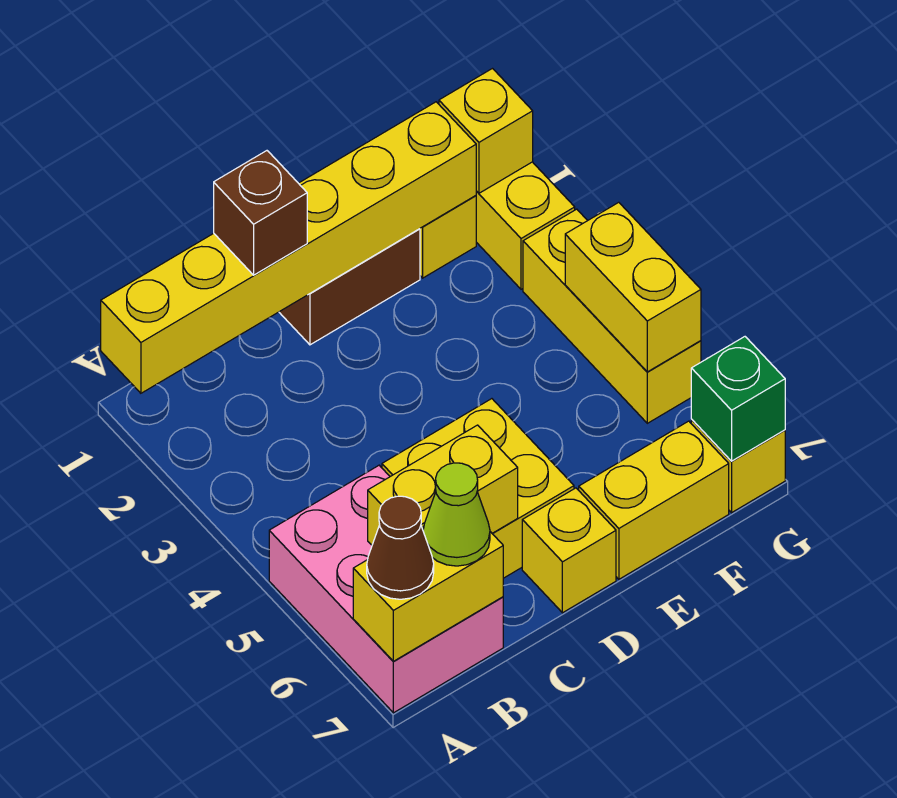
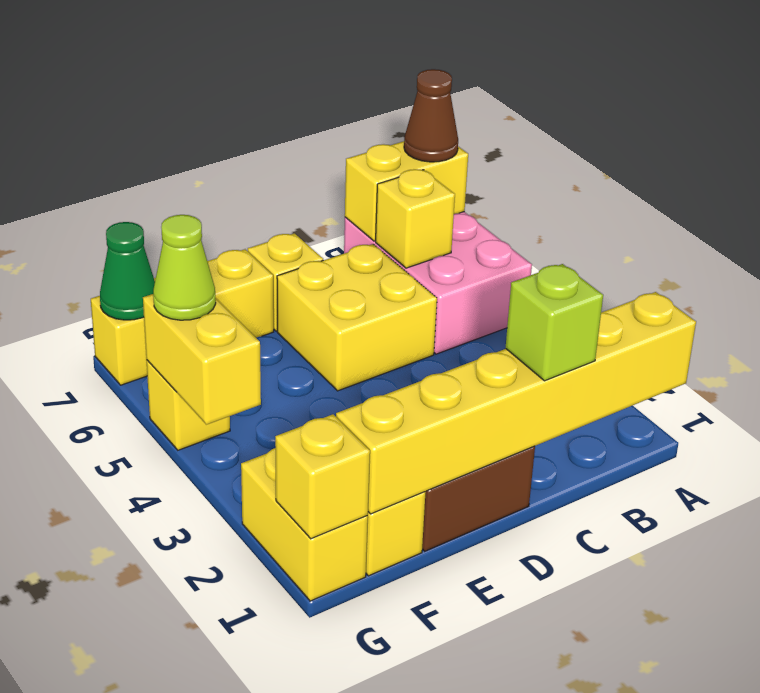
yellow 1x2 brick [368,425,518,545] -> yellow 1x1 brick [376,169,455,268]
lime 1x1 cone [423,463,490,566] -> lime 1x1 cone moved to [153,215,216,320]
brown 1x1 brick [214,151,307,275] -> lime 1x1 brick [506,264,603,381]
yellow 1x3 brick [523,209,701,423] -> yellow 1x1 brick [146,360,230,450]
green 1x1 brick [691,337,785,461] -> green 1x1 cone [100,222,155,320]

